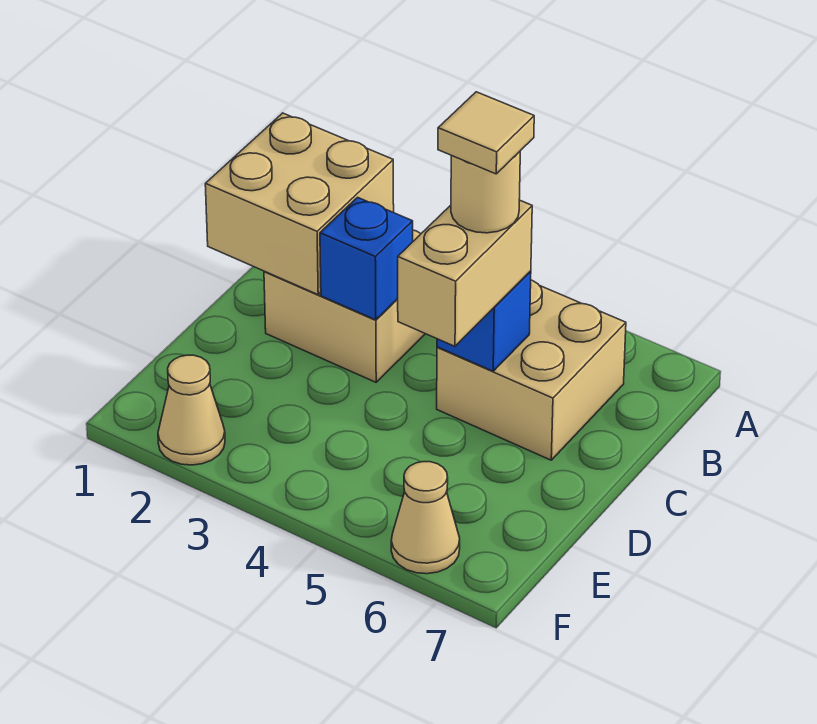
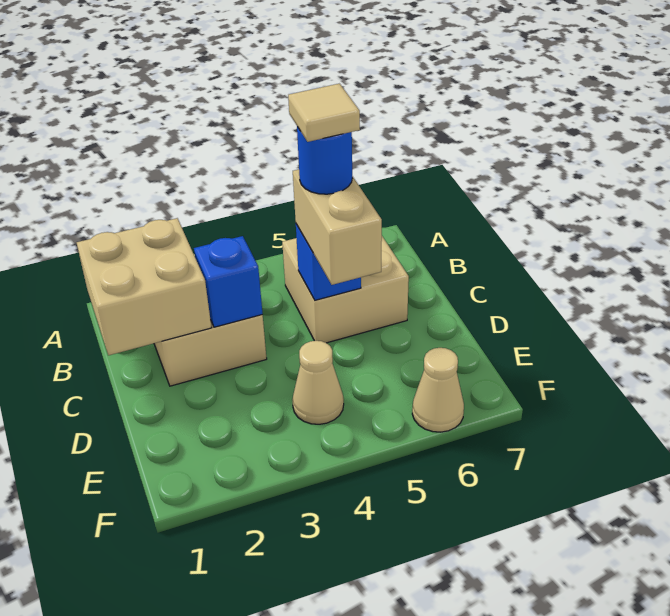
tan 1x1 round brick [451,152,520,233] -> blue 1x1 round brick [297,127,352,194]
tan 1x1 cone [158,355,225,465] -> tan 1x1 cone moved to [292,341,344,424]

